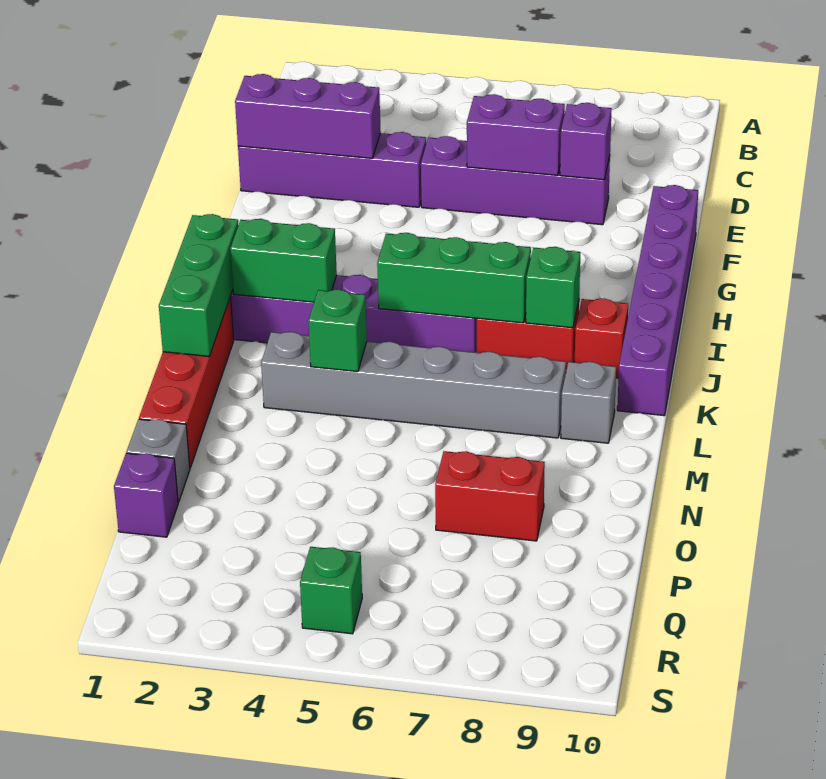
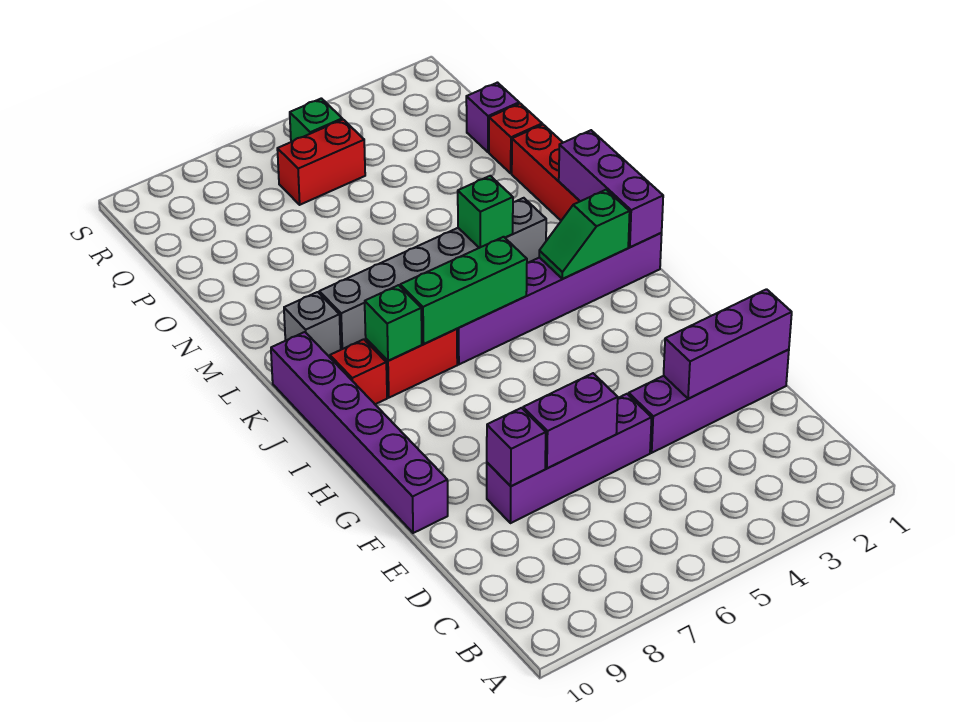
green 1x3 brick [159,214,238,356] -> purple 1x3 brick [559,130,663,247]
green 1x2 brick [230,219,337,302] -> green 1x2 slope [539,190,630,279]
grey 1x1 brick [127,419,190,502] -> red 1x1 brick [489,104,542,173]
red 1x2 brick [435,451,545,541] -> red 1x2 brick moved to [277,120,365,205]

